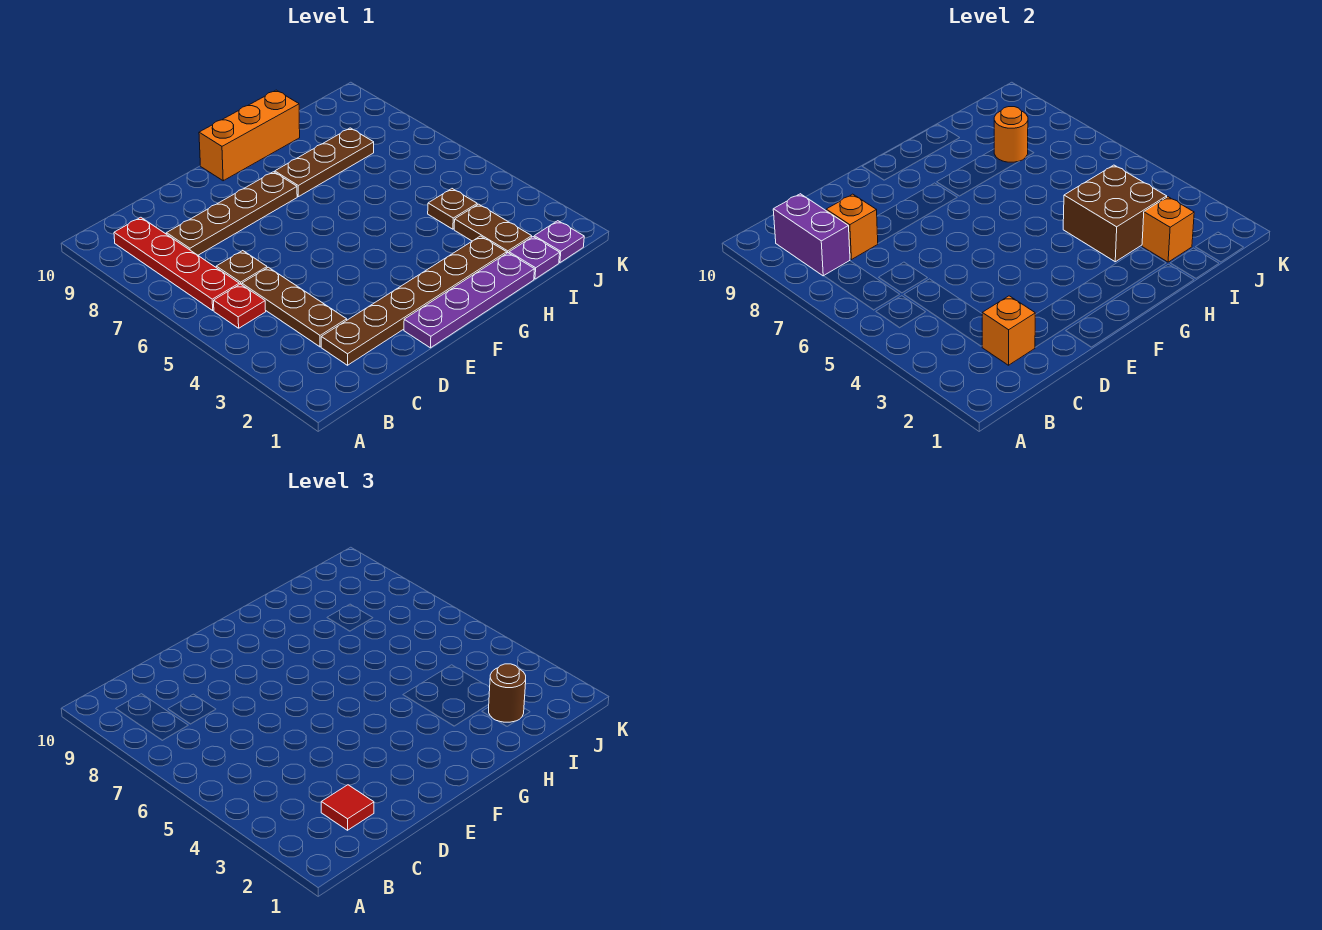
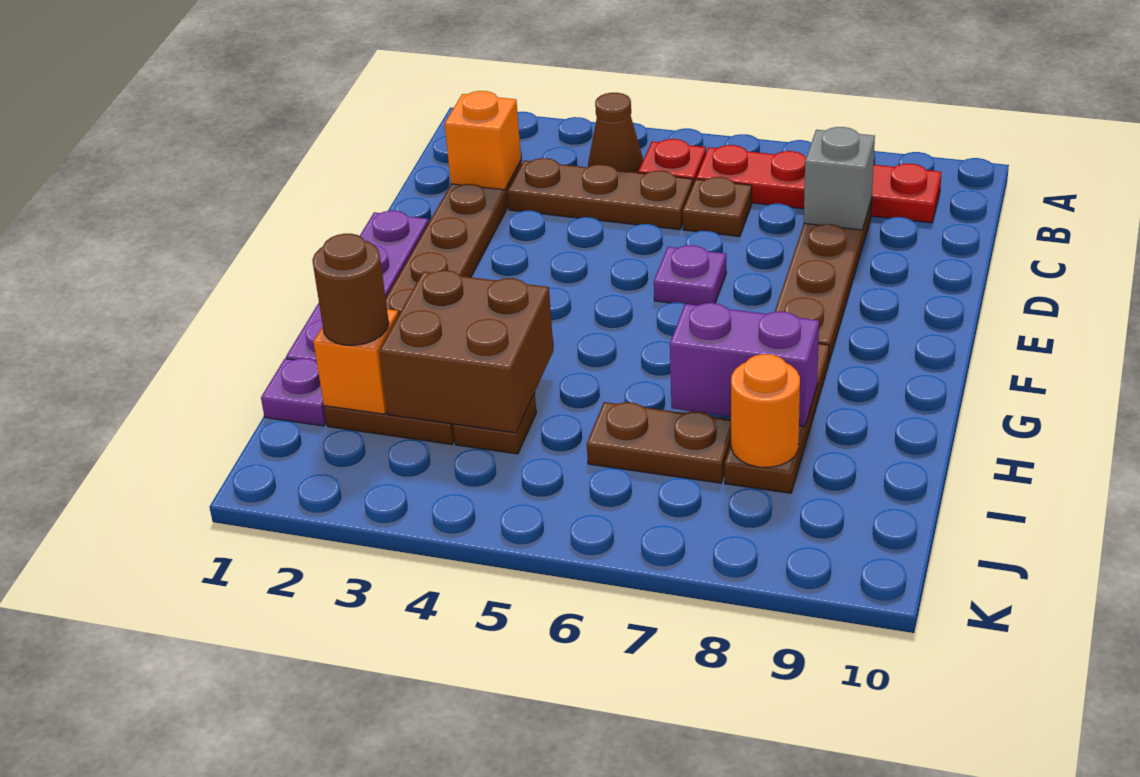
none -> brown 1x1 cone [588,93,643,173]
purple 1x2 brick [773,194,850,276] -> purple 1x2 brick moved to [670,303,819,426]
red 1x1 tile [321,785,374,830] -> none
orange 1x1 brick [826,194,878,260] -> grey 1x1 brick [804,127,875,230]
orange 1x3 brick [199,90,300,181] -> none
none -> brown 1x2 plate [587,402,731,483]
purple 1x1 plate [534,221,584,263] -> purple 1x1 plate moved to [654,245,726,305]

